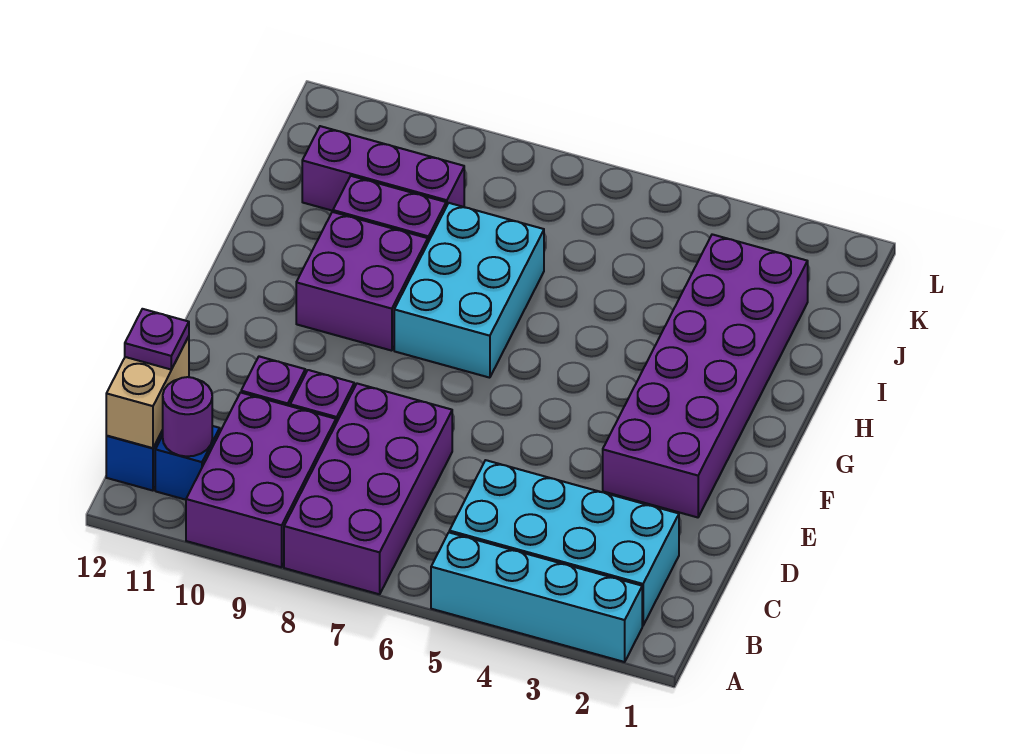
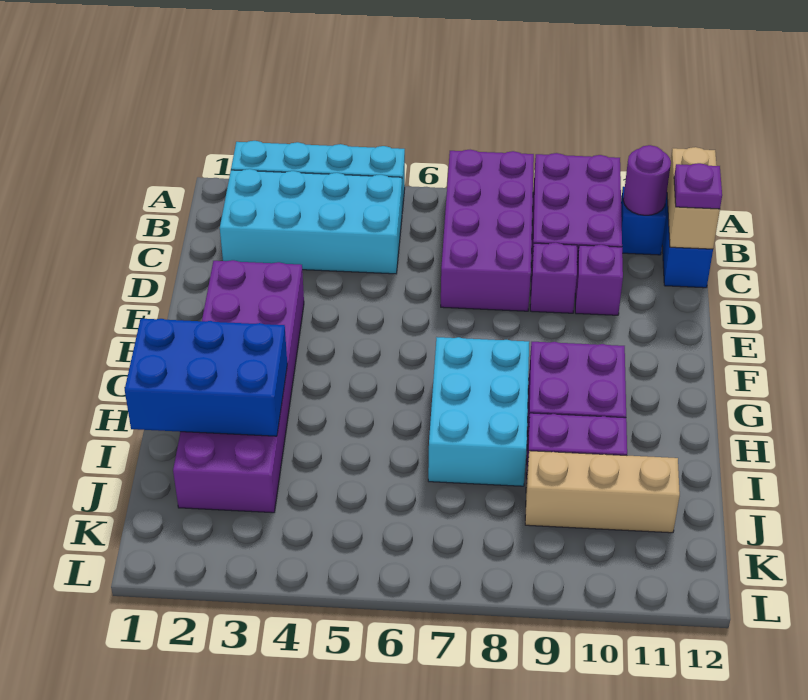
none -> blue 2x3 brick [125,319,287,436]
purple 1x3 brick [302,126,464,211] -> tan 1x3 brick [525,451,680,533]

